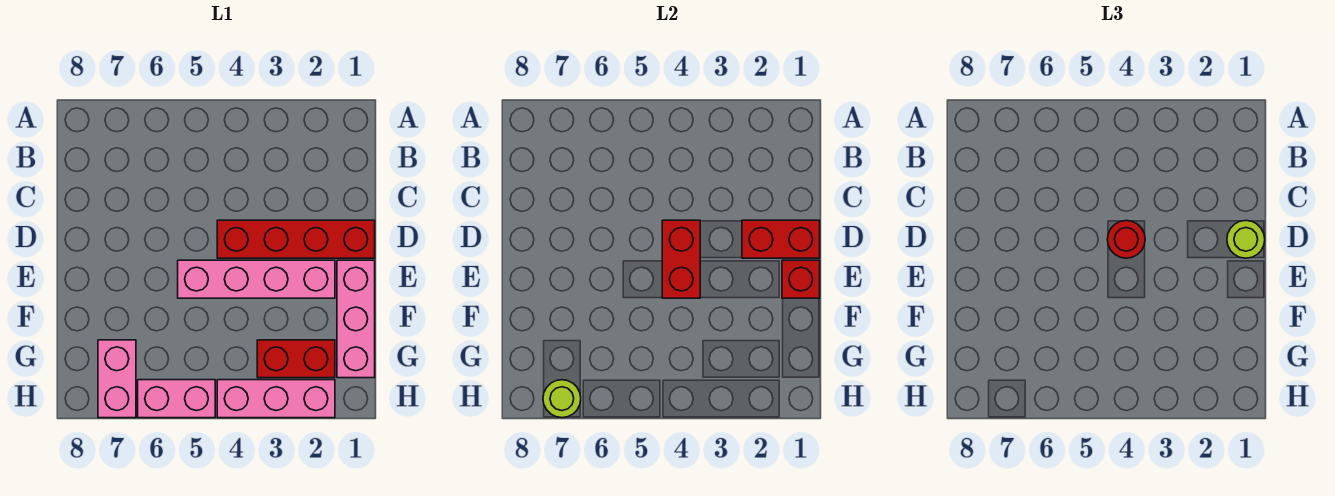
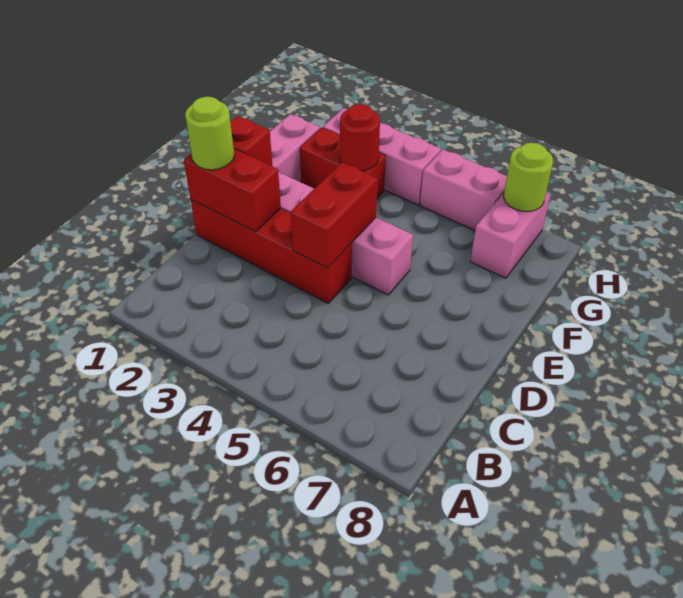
red 1x1 round brick [1107,220,1145,258] -> red 1x1 round brick moved to [340,104,380,171]

